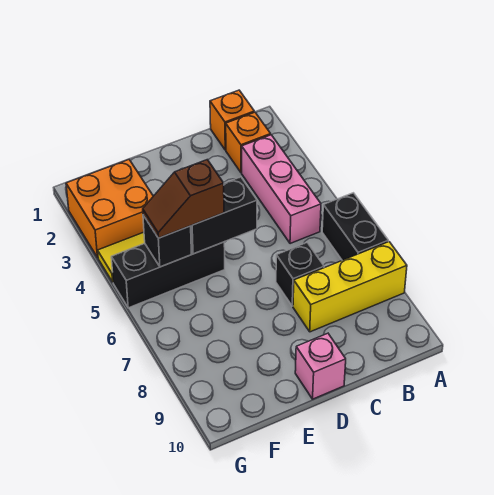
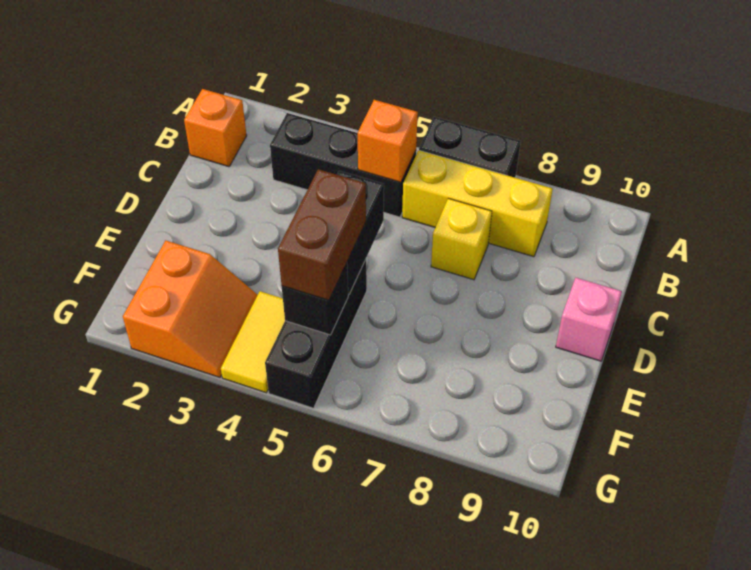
yellow 1x3 brick [293,242,407,332] -> yellow 1x3 brick turned to [402,150,553,257]
orange 1x1 brick [226,112,271,173] -> orange 1x1 brick moved to [358,100,418,182]
pink 1x3 brick [242,135,321,244] -> black 1x3 brick [270,113,416,217]
black 1x1 brick [276,243,324,306] -> yellow 1x1 brick [431,198,492,280]
brown 1x2 slope [143,160,224,238] -> brown 1x2 brick [278,169,366,300]
orange 2x2 brick [66,159,153,258] -> orange 2x2 slope [123,241,257,377]

